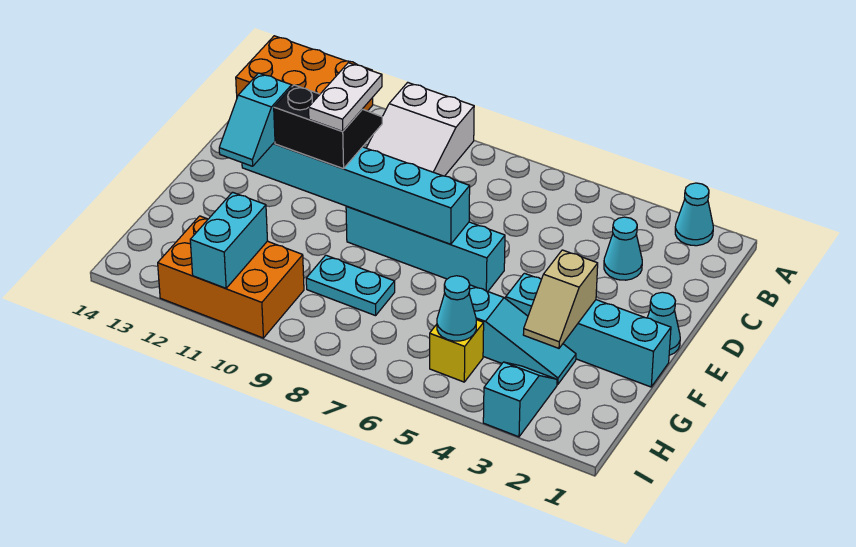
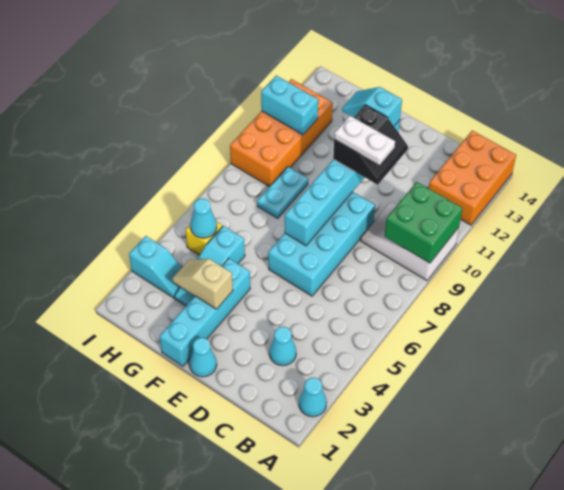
none -> green 2x2 brick [385,182,462,263]
cyan 1x4 brick [346,206,505,291] -> cyan 2x4 brick [268,192,375,296]
orange 2x3 brick [158,216,304,338] -> orange 2x4 brick [230,79,333,187]

